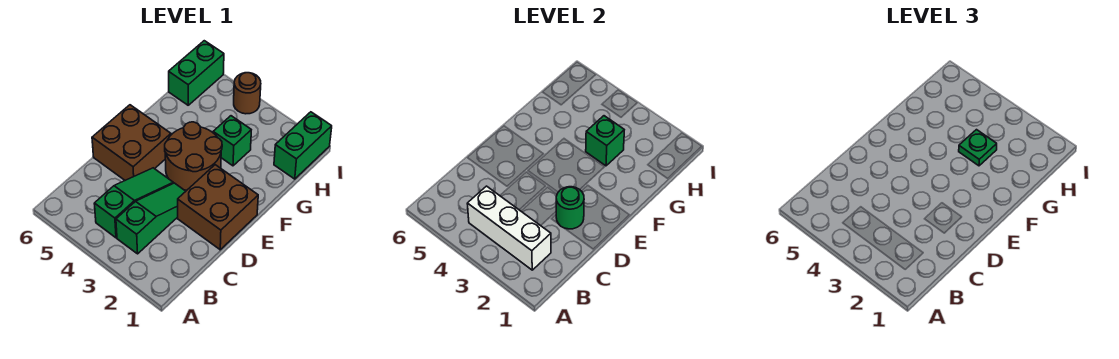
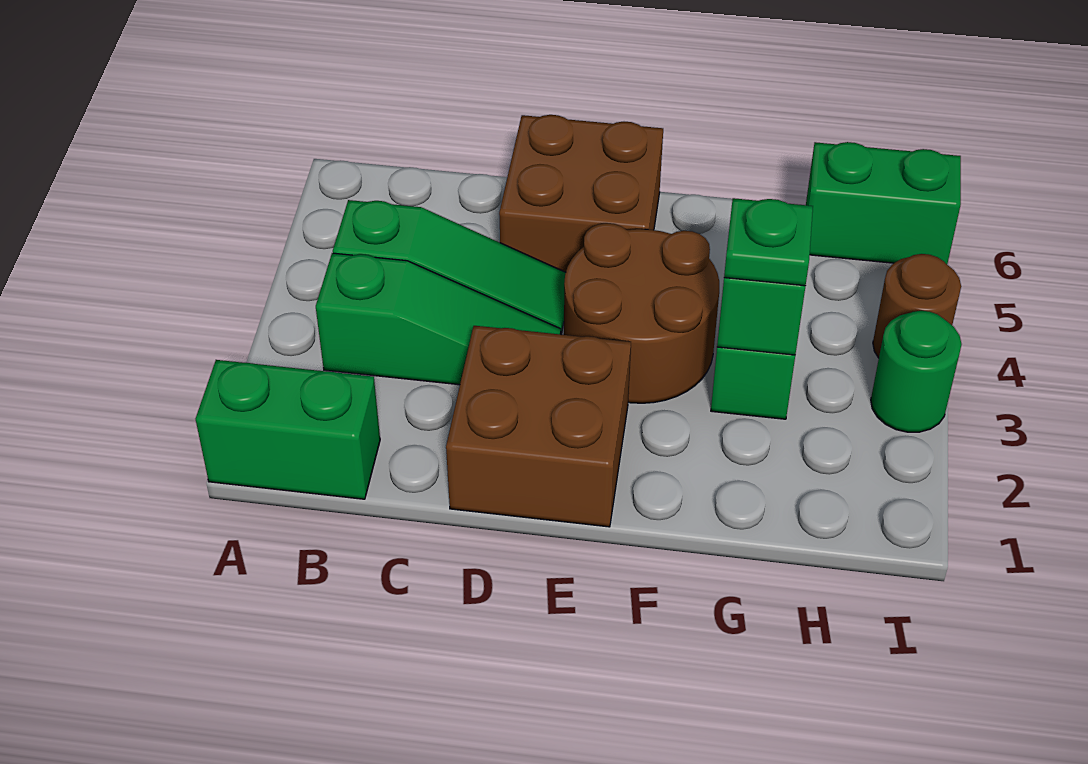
white 1x3 brick [467,186,551,270] -> none
green 1x1 round brick [556,187,584,229] -> green 1x1 round brick moved to [871,311,962,432]
green 1x2 brick [274,112,332,179] -> green 1x2 brick moved to [195,360,380,499]

